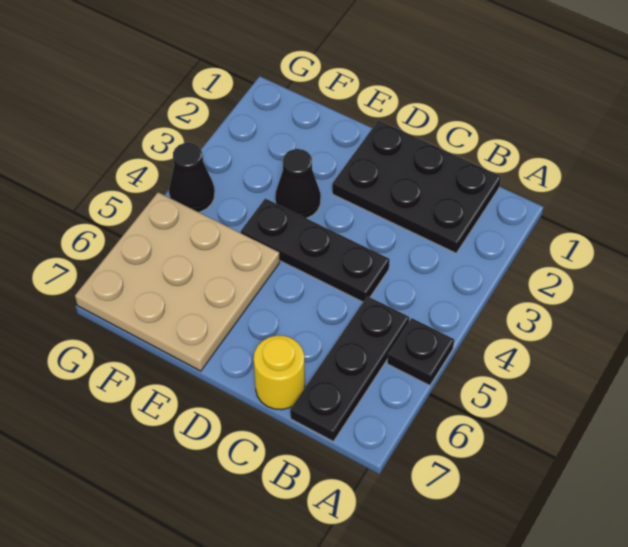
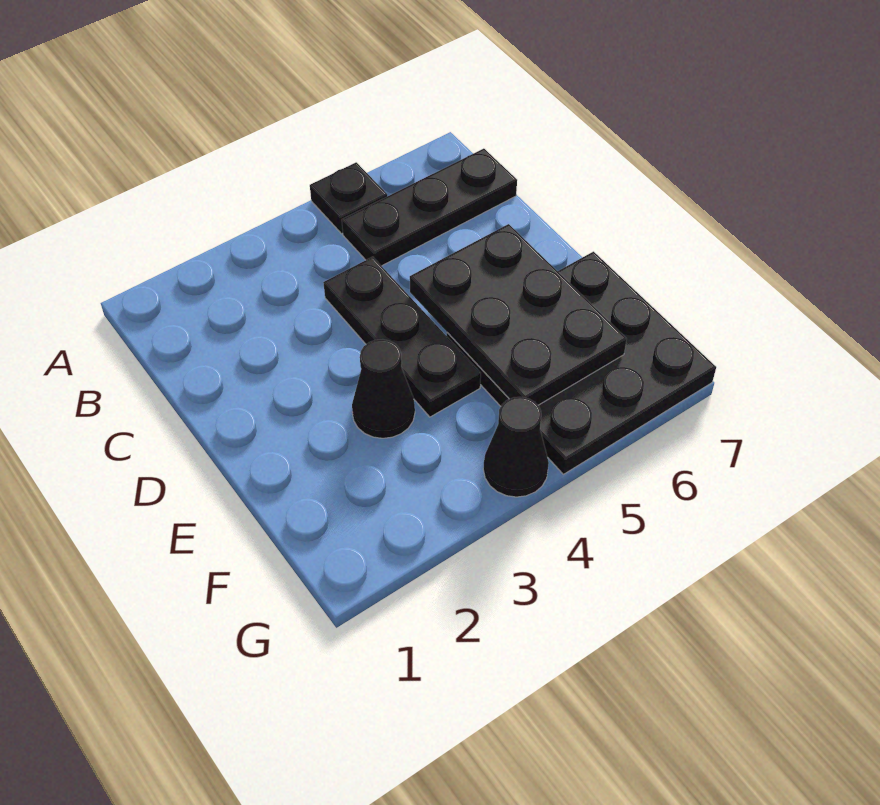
black 2x3 plate [332,120,501,253] -> black 2x3 plate moved to [410,224,627,405]
yellow 1x1 round brick [254,336,305,410] -> none
tan 3x3 plate [75,192,280,371] -> black 3x3 plate [447,252,716,474]

